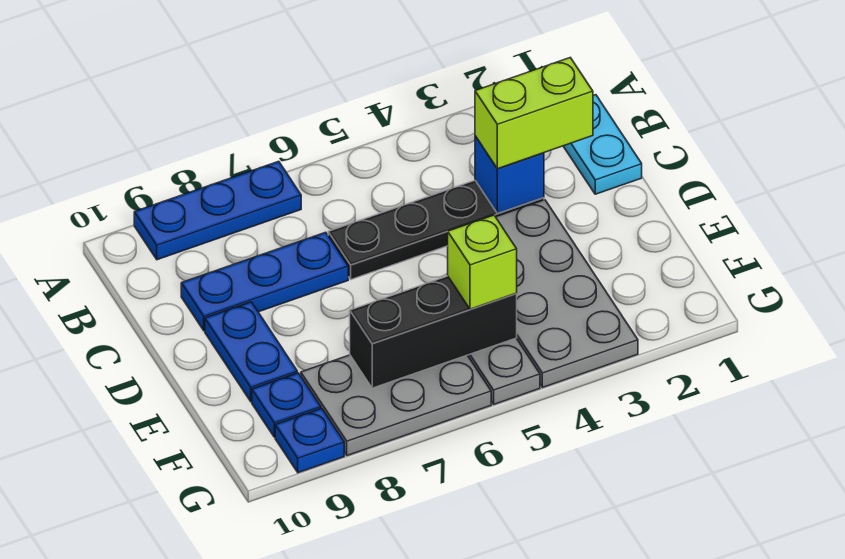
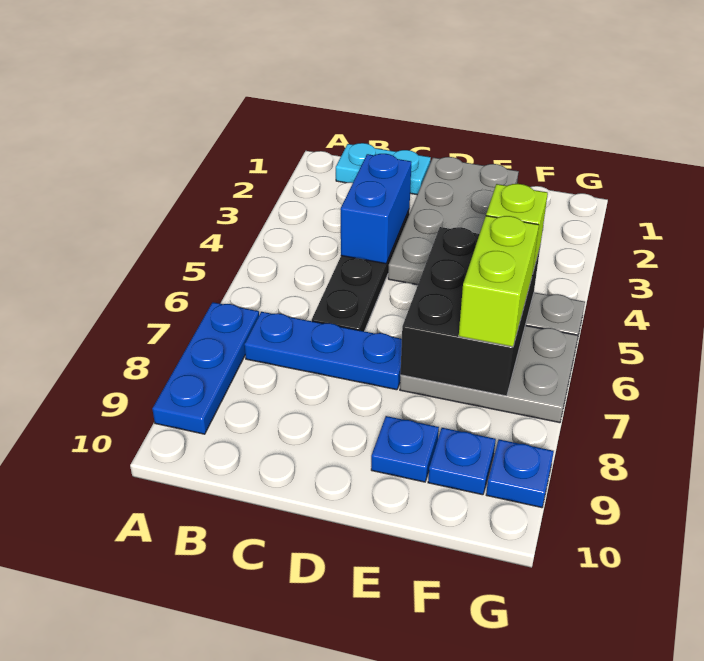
lime 1x2 brick [475,58,593,169] -> lime 1x2 brick moved to [459,216,539,347]
blue 1x1 brick [475,136,544,214] -> blue 1x2 brick [341,154,411,264]
blue 1x3 plate [181,232,348,331] -> blue 1x3 plate turned to [244,312,402,390]
grey 2x4 plate [496,200,638,388] -> grey 2x4 plate turned to [388,157,519,285]
blue 1x2 plate [205,302,297,402] -> blue 1x1 plate [371,416,439,482]
black 1x3 brick [350,276,517,388] -> black 2x3 brick [400,227,540,396]
grey 2x3 plate [301,355,491,456] -> grey 2x3 plate turned to [400,325,578,423]

